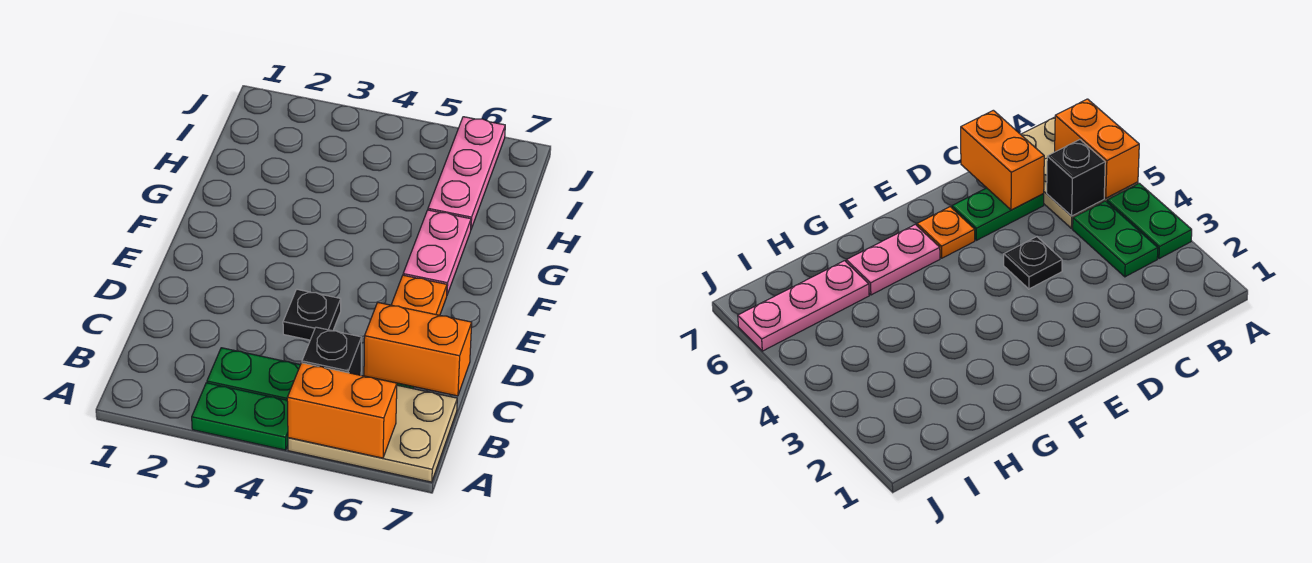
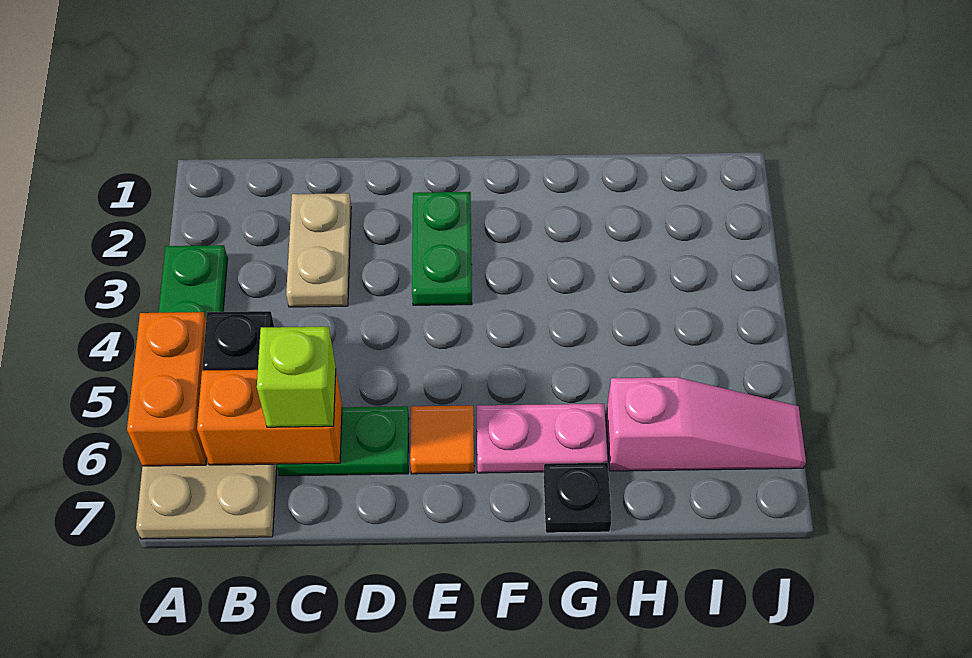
green 1x2 plate [207,348,300,400] -> green 1x2 plate moved to [412,192,472,305]
none -> tan 1x2 plate [286,193,351,307]
orange 1x2 brick [364,303,472,396] -> orange 1x2 brick turned to [197,370,342,465]
none -> lime 1x1 brick [257,327,336,427]
black 1x1 plate [283,289,341,340] -> black 1x1 plate moved to [543,463,611,533]
orange 1x1 plate [391,275,447,315] -> orange 1x1 tile [410,406,474,474]
pink 1x3 plate [428,117,505,229] -> pink 1x3 slope [606,377,806,471]

